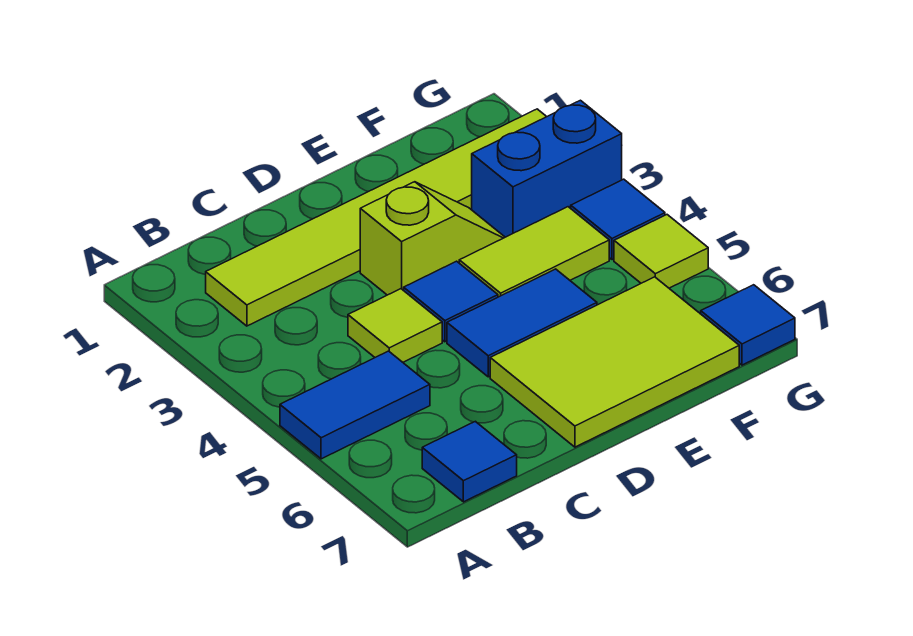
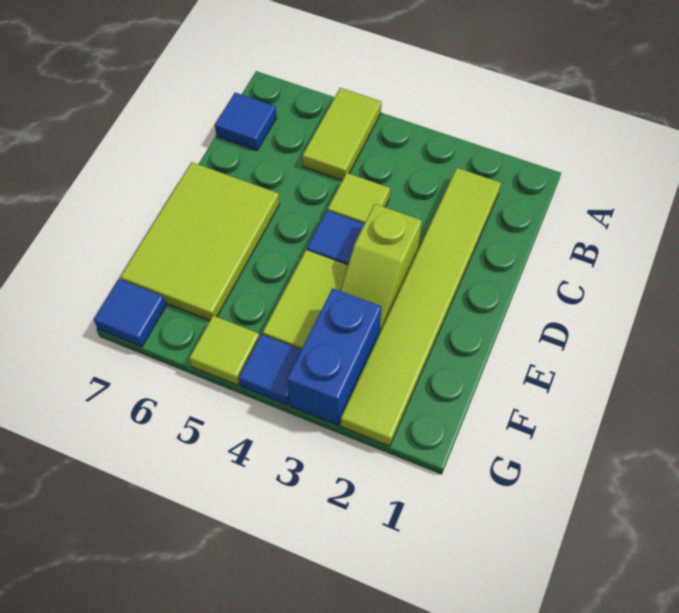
blue 1x2 tile [280,351,430,459] -> lime 1x2 tile [302,88,381,180]
blue 1x2 tile [447,269,597,377] -> none

